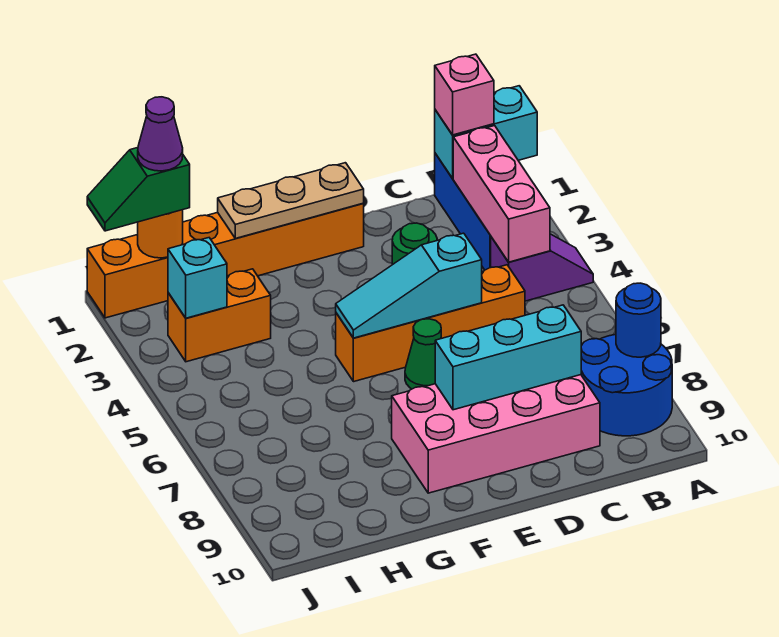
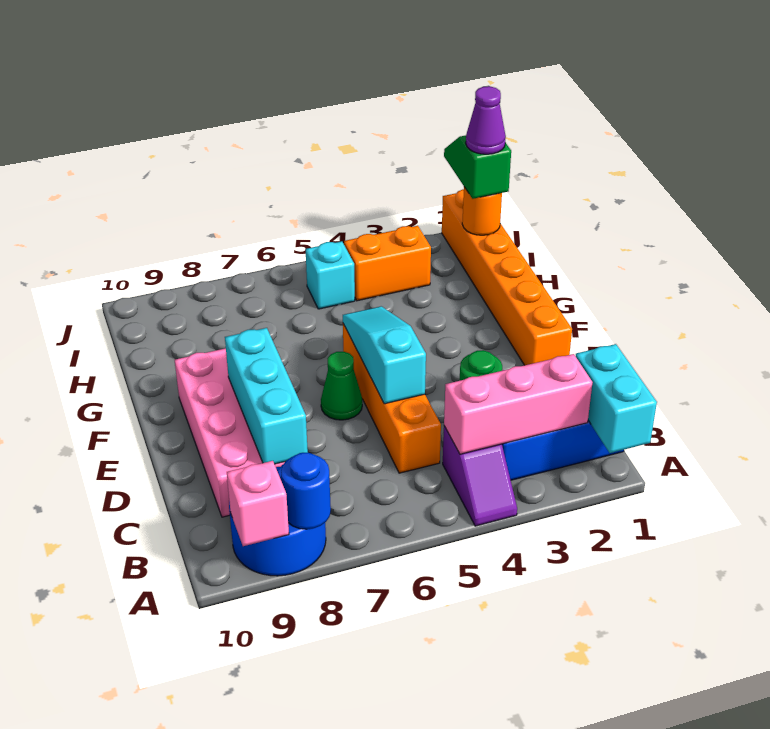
pink 1x1 brick [435,54,494,135] -> pink 1x1 brick moved to [227,461,289,546]
tan 1x3 plate [218,163,364,238] -> none
orange 1x2 brick [168,269,271,362] -> orange 1x2 brick turned to [344,226,431,301]
cyan 1x1 brick [168,238,227,318] -> cyan 1x1 brick moved to [306,241,355,309]

